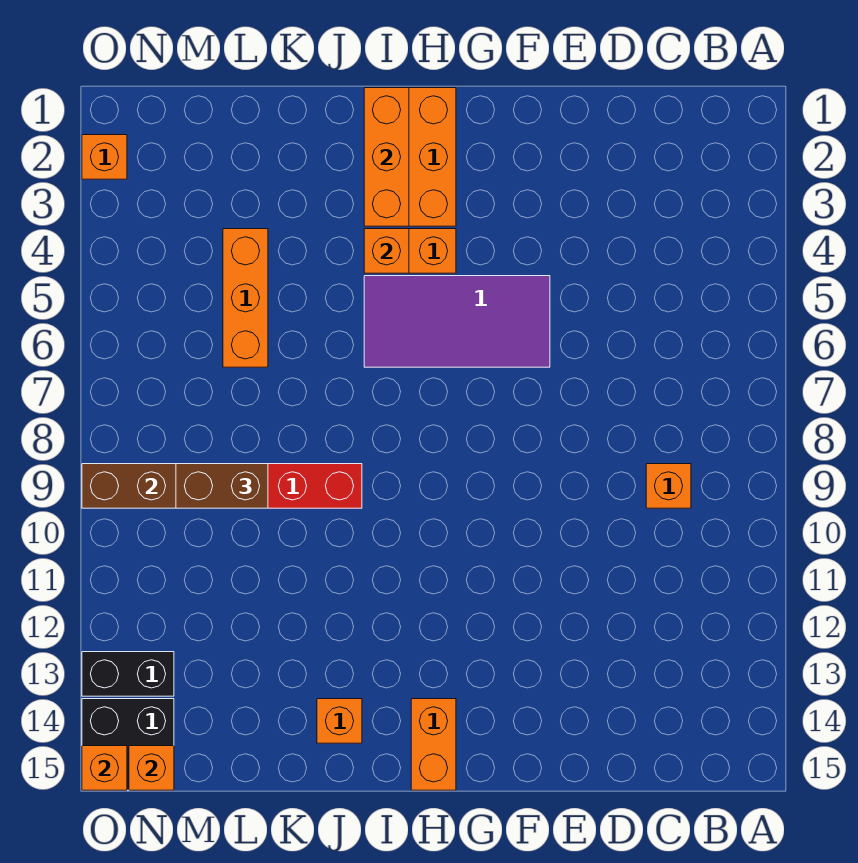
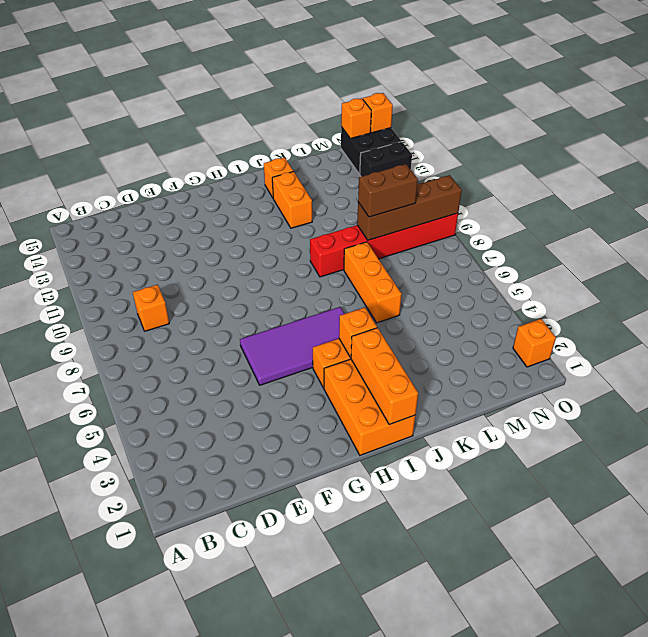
orange 1x2 brick [411,699,456,790] -> orange 1x2 brick moved to [272,171,312,228]
orange 1x3 brick [223,229,268,367] -> orange 1x3 brick moved to [344,242,402,323]

